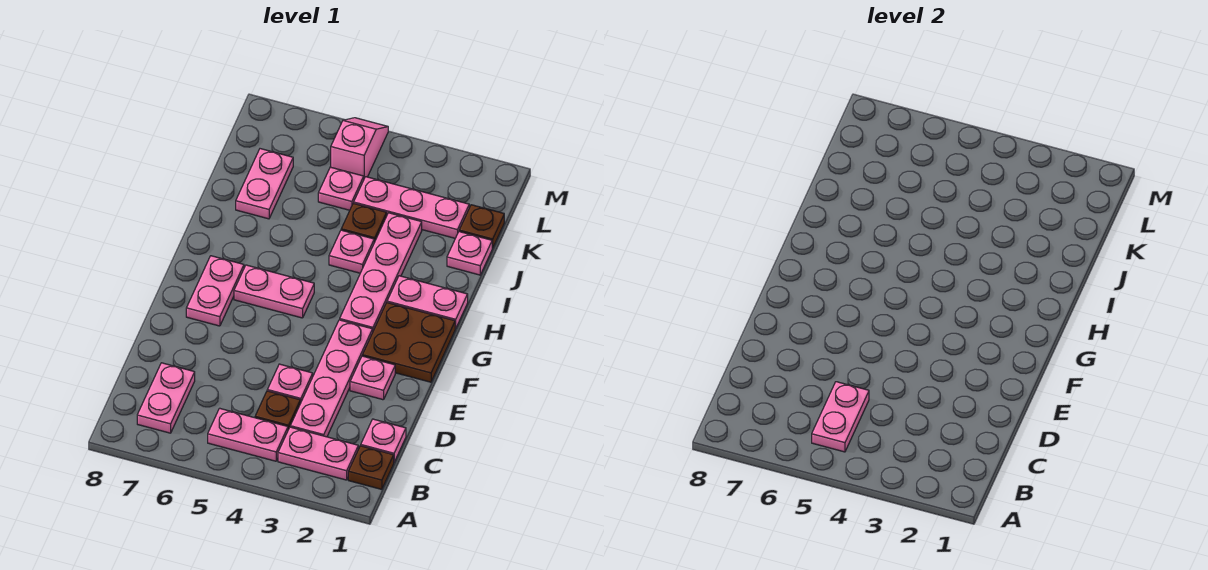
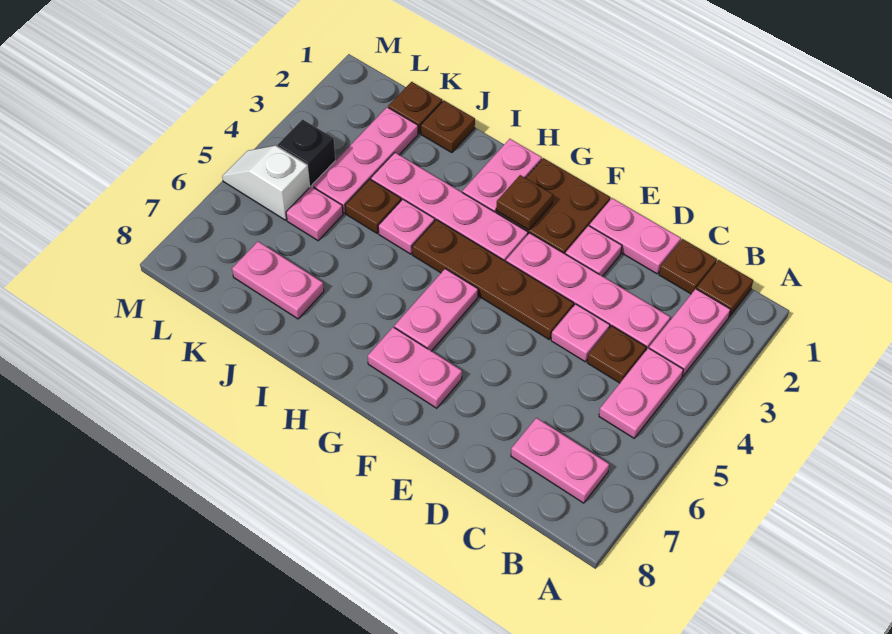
pink 1x2 plate [812,382,869,452] -> pink 1x2 plate moved to [589,198,681,274]
pink 1x1 plate [361,419,406,462] -> brown 1x1 plate [659,239,717,294]
none -> brown 1x4 plate [412,220,574,339]
none -> brown 1x1 plate [496,175,553,230]
pink 1x1 plate [447,232,492,275] -> brown 1x1 plate [421,101,475,153]
none -> black 1x1 brick [278,119,335,187]
pink 1x2 slope [331,118,388,178] -> white 1x2 slope [222,145,310,220]

